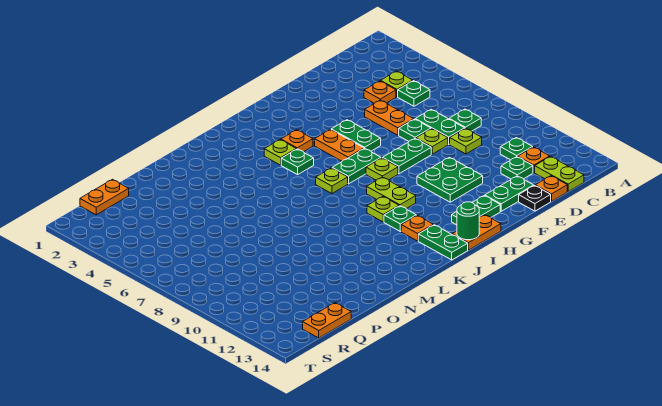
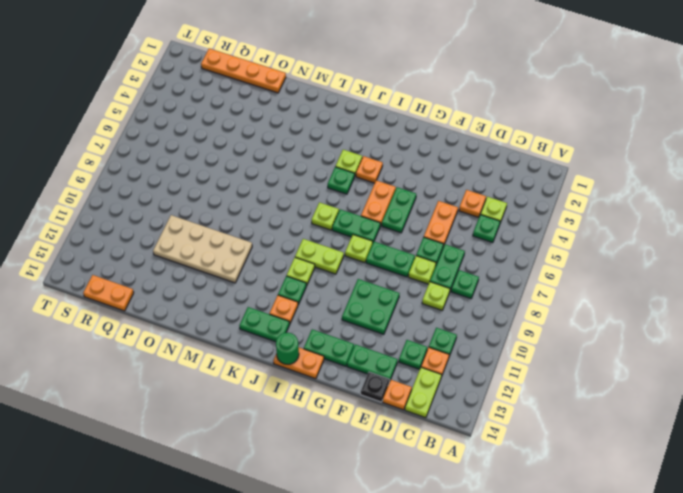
lime 1x2 plate [367,177,416,209] -> lime 1x2 plate turned to [295,239,344,274]
green 1x2 plate [418,225,468,260] -> green 1x2 plate turned to [239,307,290,342]
none -> tan 2x4 plate [153,215,252,283]
orange 1x2 plate [80,179,129,215] -> orange 1x4 plate [201,49,286,93]

